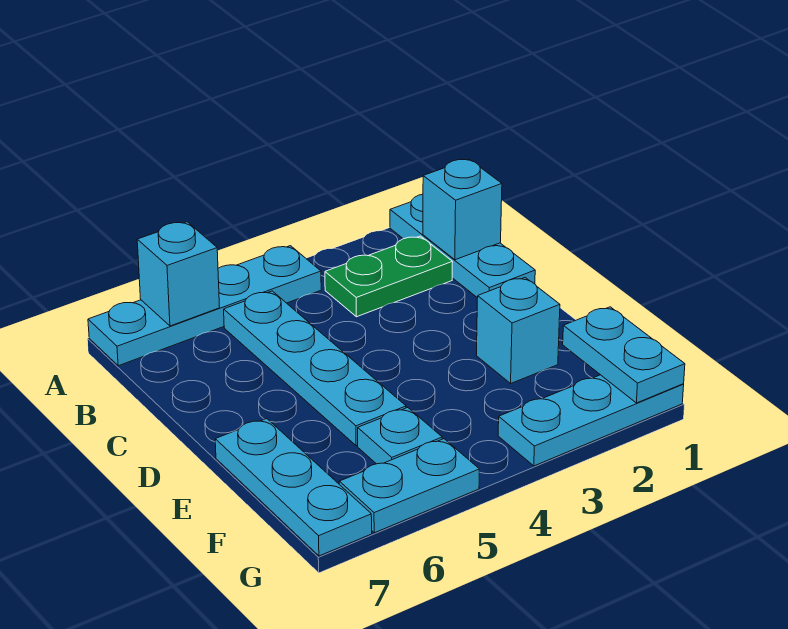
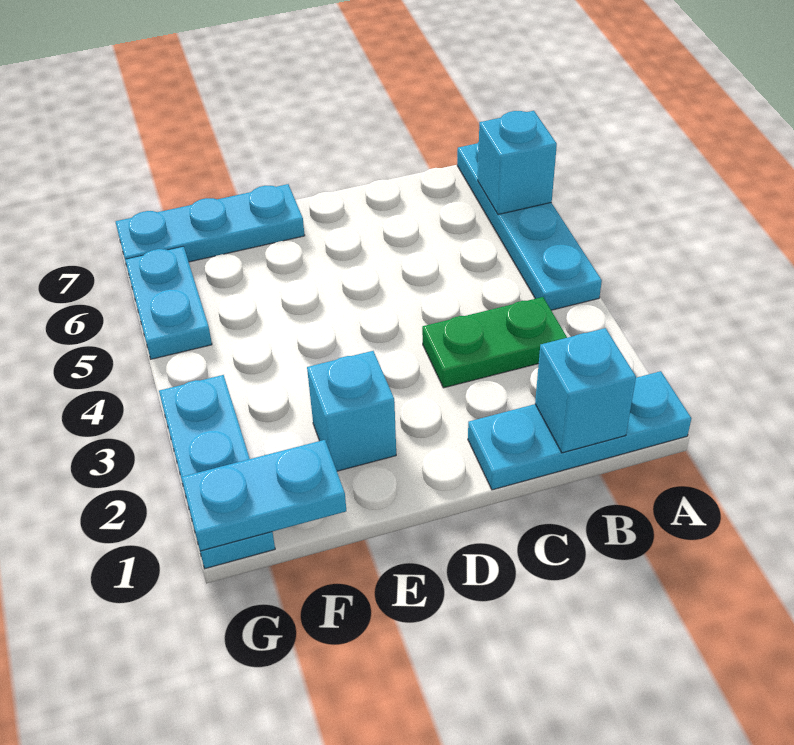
green 1x2 plate [325,236,453,317] -> green 1x2 plate turned to [422,297,567,388]
cyan 1x4 plate [224,291,406,446] -> none
cyan 1x1 plate [358,408,442,464] -> none

